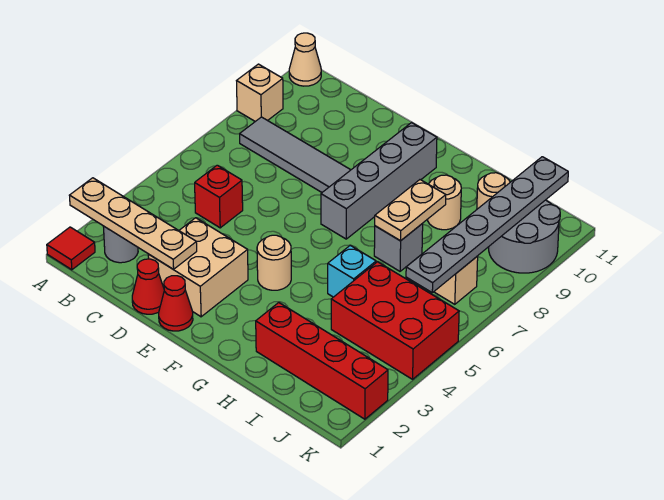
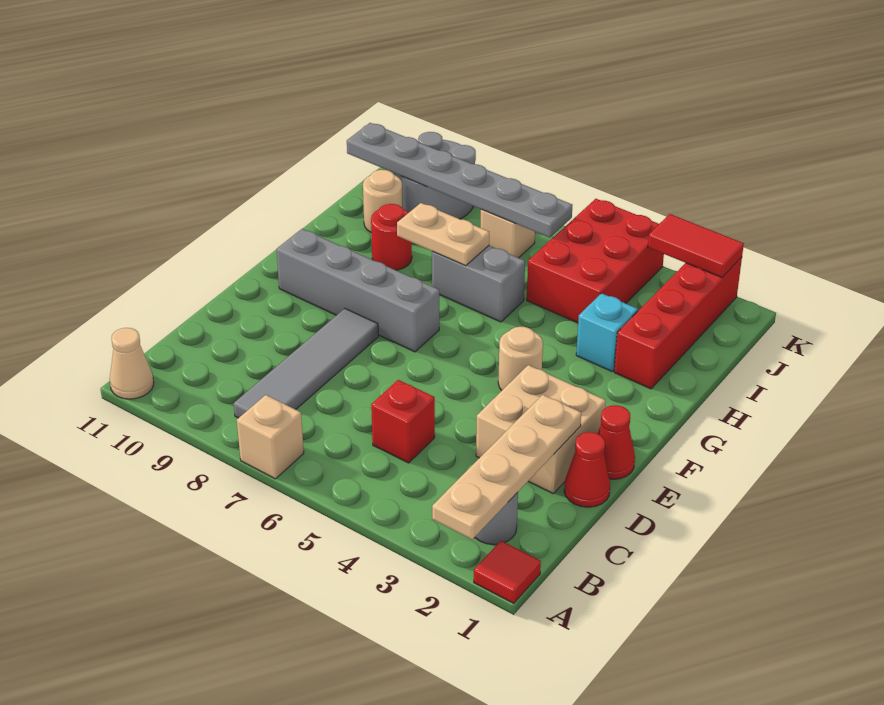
tan 1x1 brick [237,64,283,121] -> tan 1x1 brick moved to [237,395,304,479]
cyan 1x1 brick [328,245,376,297] -> cyan 1x1 brick moved to [576,293,638,371]
grey 1x1 brick [374,224,423,271] -> grey 1x2 brick [432,246,525,322]
tan 1x1 round brick [427,175,461,230] -> red 1x1 round brick [371,204,412,270]
none -> red 1x2 tile [648,214,744,277]

